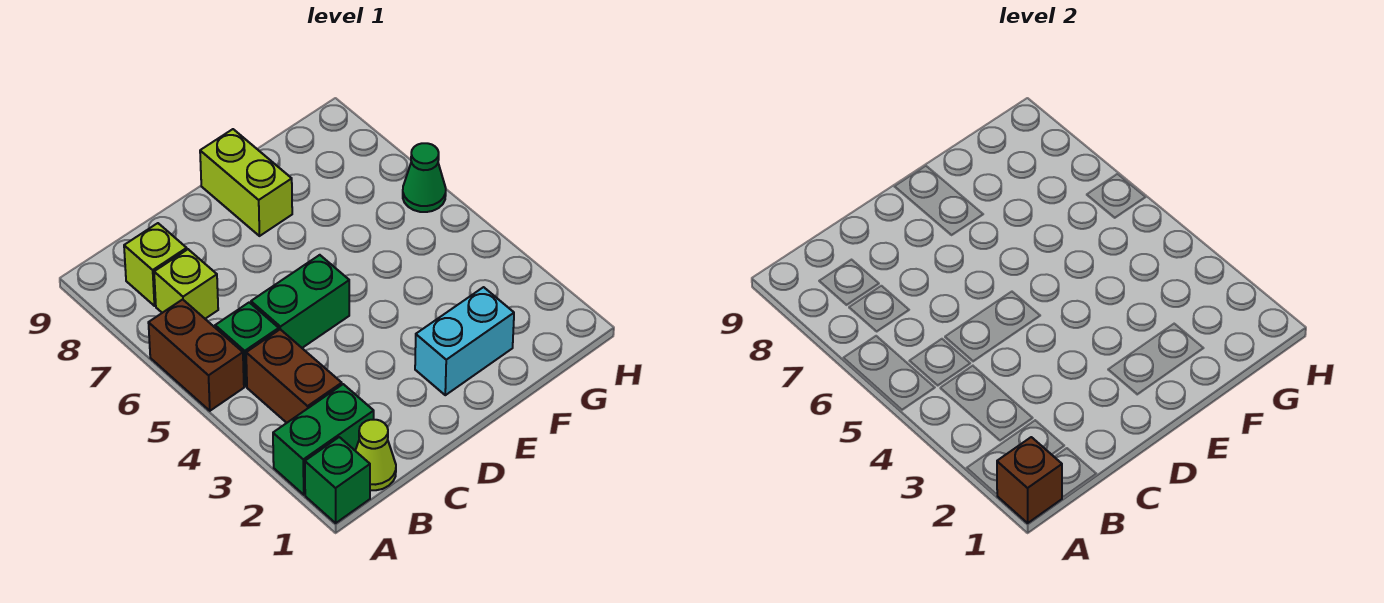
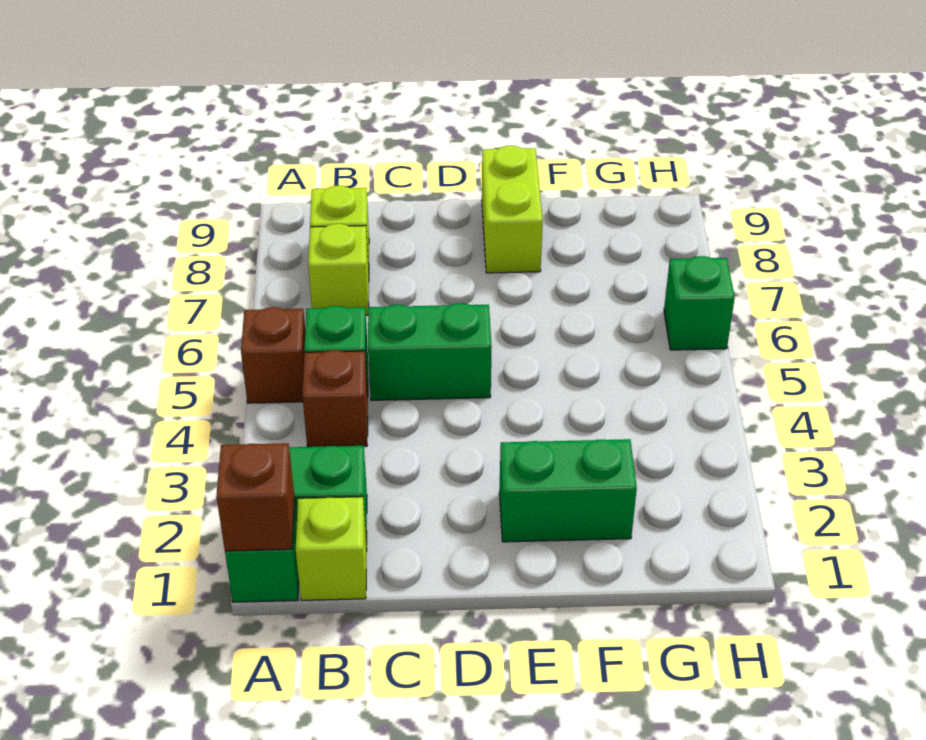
brown 1x2 brick [148,299,244,411] -> brown 1x1 brick [241,307,305,403]
lime 1x1 cone [355,420,396,490] -> lime 1x1 brick [296,497,367,600]
brown 1x2 brick [246,329,342,423] -> brown 1x1 brick [302,350,368,447]
cyan 1x2 brick [415,287,514,395] -> green 1x2 brick [499,439,637,542]
green 1x1 cone [403,143,446,212] -> green 1x1 brick [664,256,735,350]

